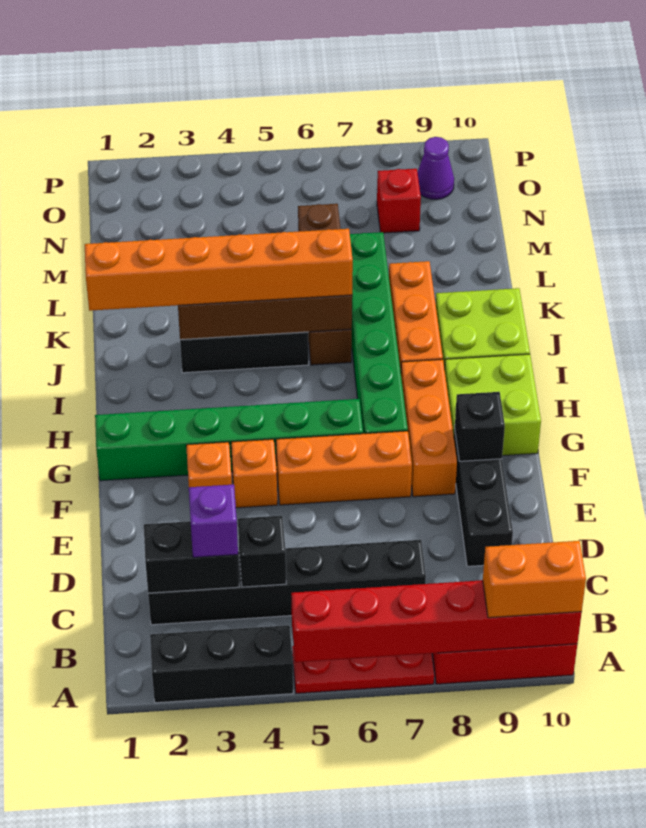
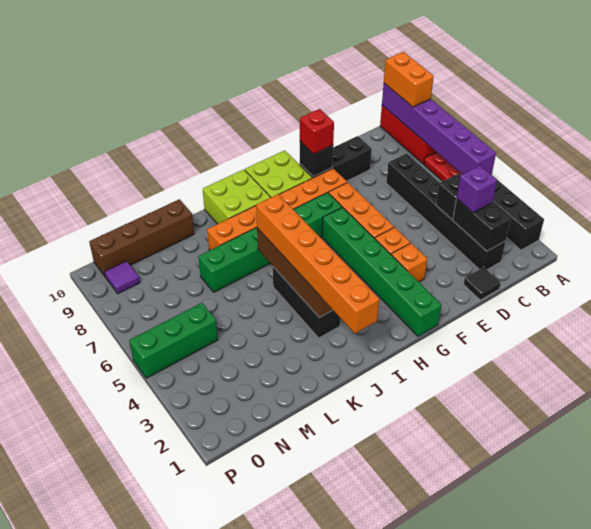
red 1x6 brick [291,580,582,662] -> purple 1x6 brick [382,83,496,175]
none -> black 1x1 tile [463,267,501,300]
brown 1x4 brick [298,204,352,365] -> brown 1x4 brick moved to [89,199,194,277]
none -> green 1x3 brick [129,303,218,378]
red 1x1 brick [377,169,421,233] -> red 1x1 brick moved to [300,109,334,154]
purple 1x1 cone [417,137,454,199] -> purple 1x1 tile [105,261,140,294]

